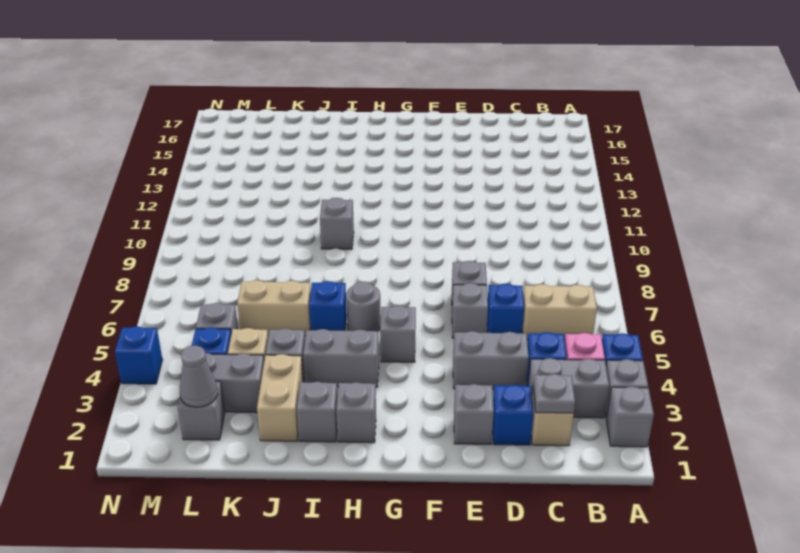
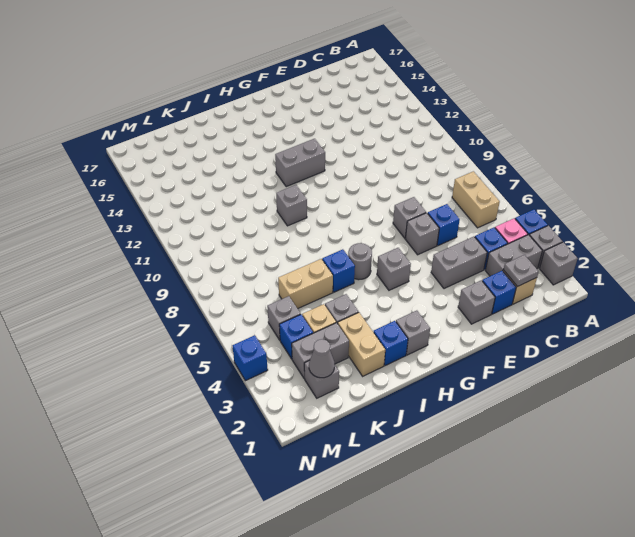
tan 1x2 brick [522,284,597,340] -> tan 1x2 brick turned to [452,171,500,228]
grey 1x2 brick [303,329,379,387] -> grey 1x2 brick moved to [275,139,325,187]
grey 1x1 brick [297,382,337,442] -> blue 1x1 brick [373,321,408,366]

